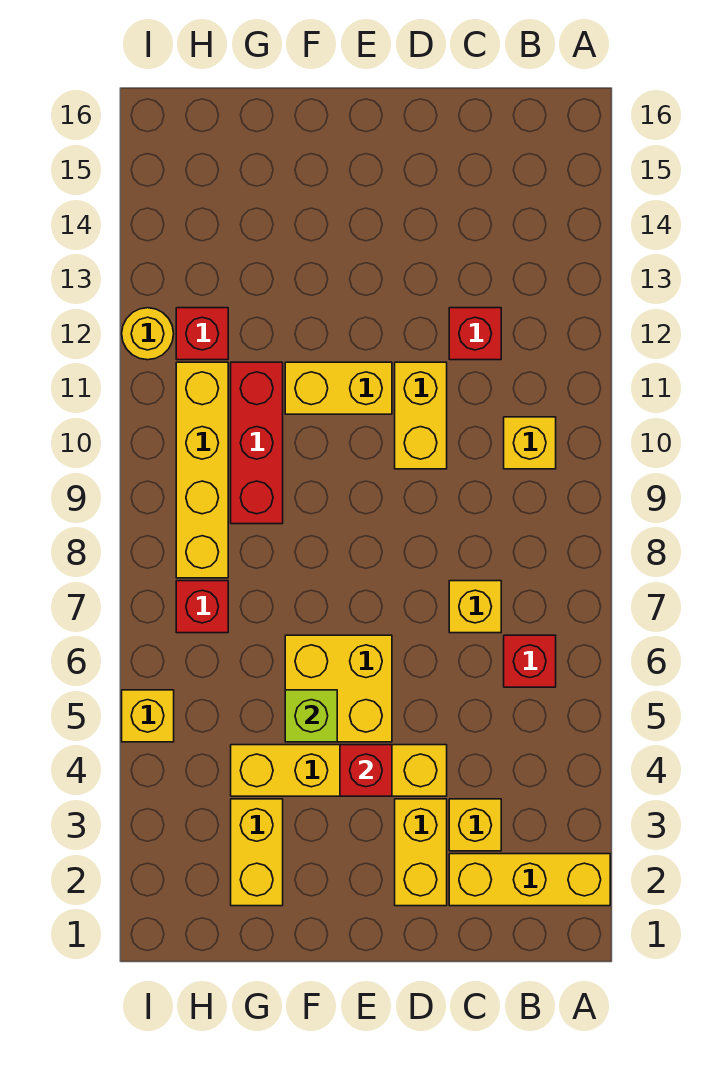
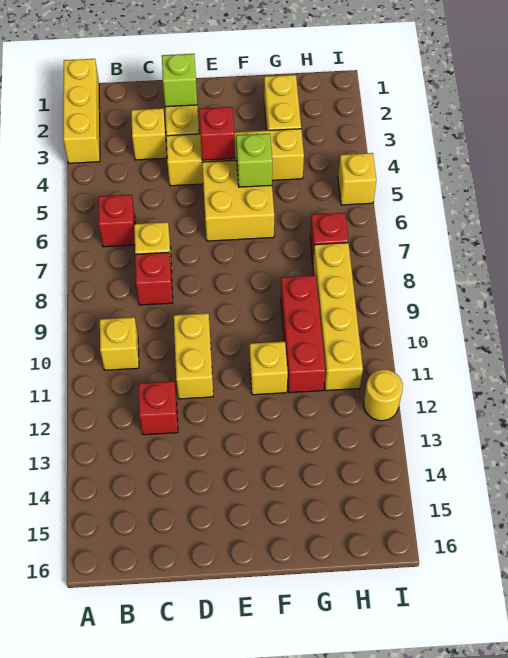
yellow 1x3 brick [449,854,610,906] -> yellow 1x3 brick turned to [63,59,100,163]
none -> lime 1x1 brick [162,54,197,107]
yellow 1x2 brick [285,362,392,414] -> yellow 1x1 brick [250,342,288,395]
red 1x1 brick [176,308,228,360] -> red 1x1 brick moved to [135,252,173,305]

